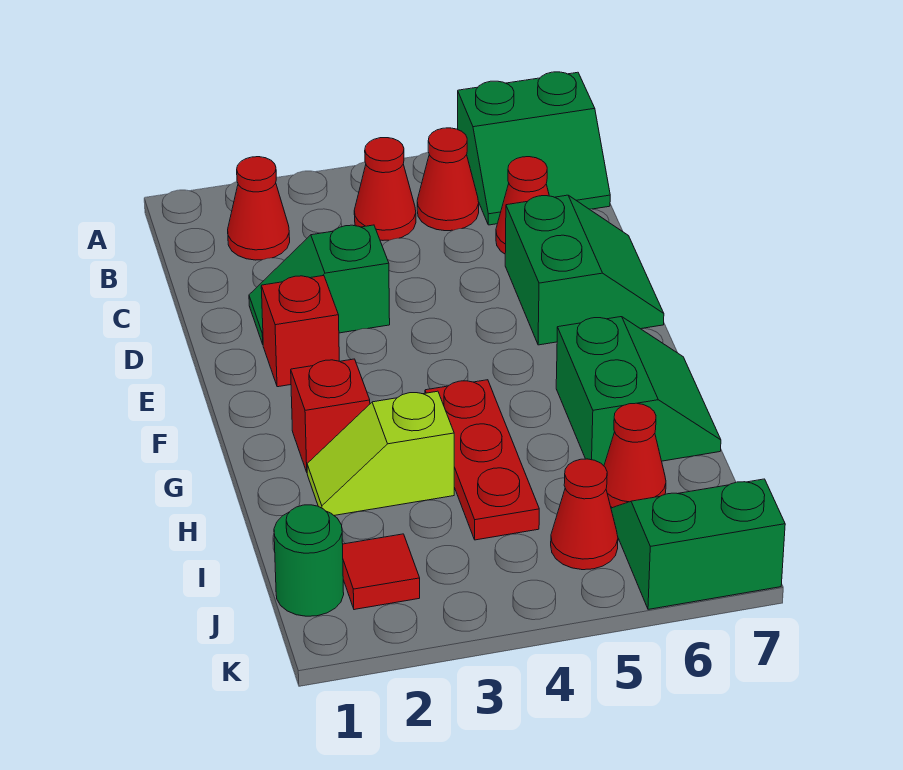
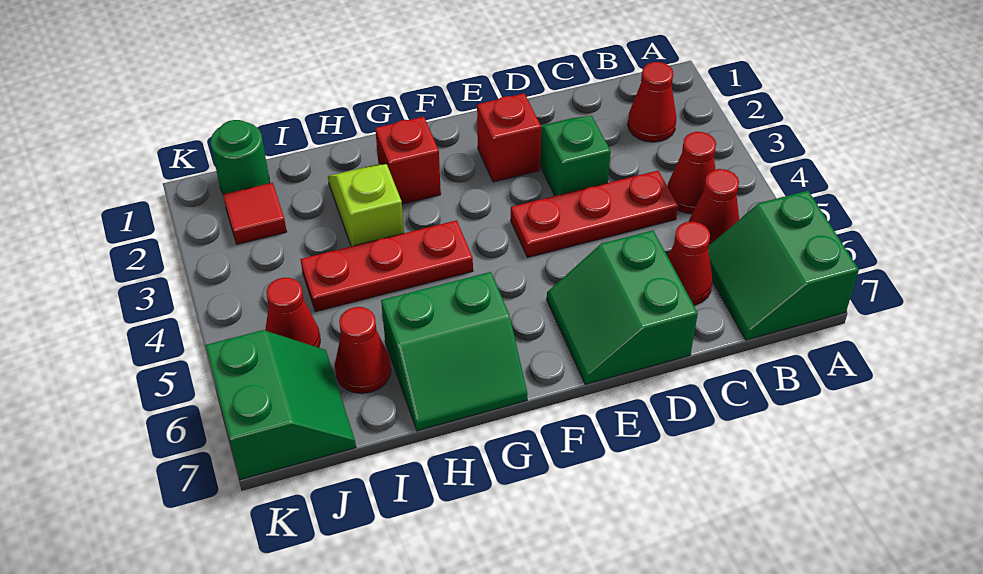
none -> red 1x3 plate [511,171,678,257]
green 2x2 slope [505,195,664,345] -> green 2x2 slope turned to [547,230,698,384]

